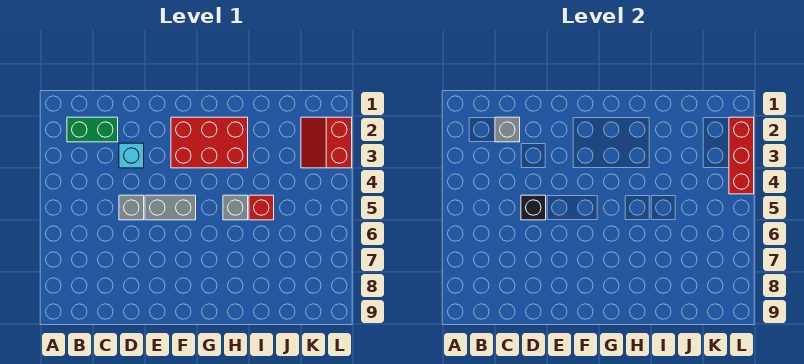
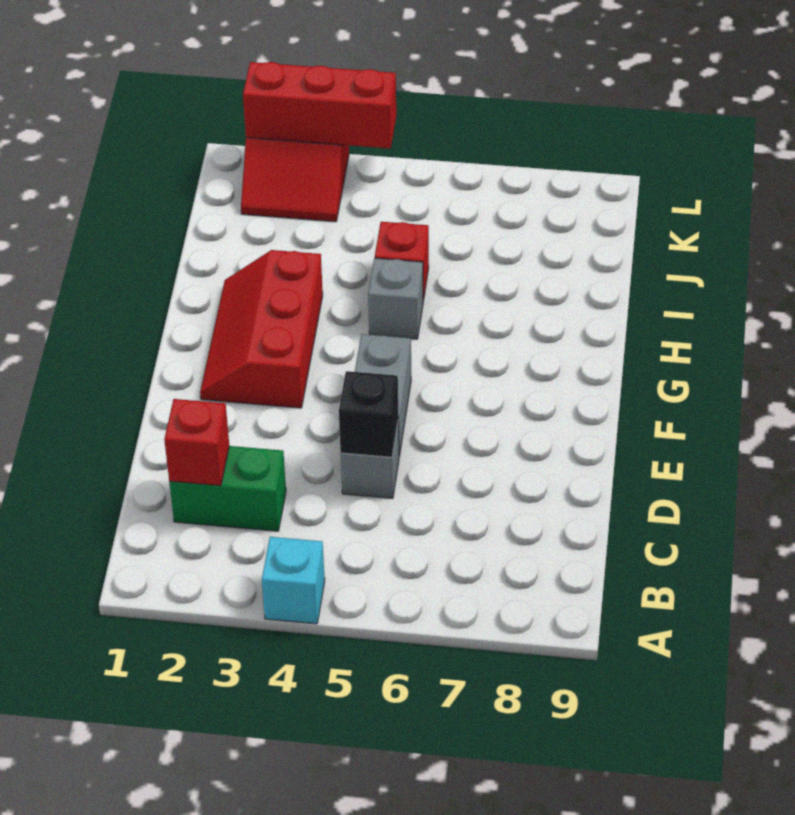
green 1x2 brick [67,117,118,142] -> green 1x2 brick turned to [169,446,286,531]
grey 1x1 brick [495,117,520,142] -> red 1x1 brick [164,399,229,486]
cyan 1x1 brick [119,143,144,168] -> cyan 1x1 brick moved to [262,537,325,624]
red 2x3 brick [171,117,248,168] -> red 2x3 slope [200,250,323,408]

